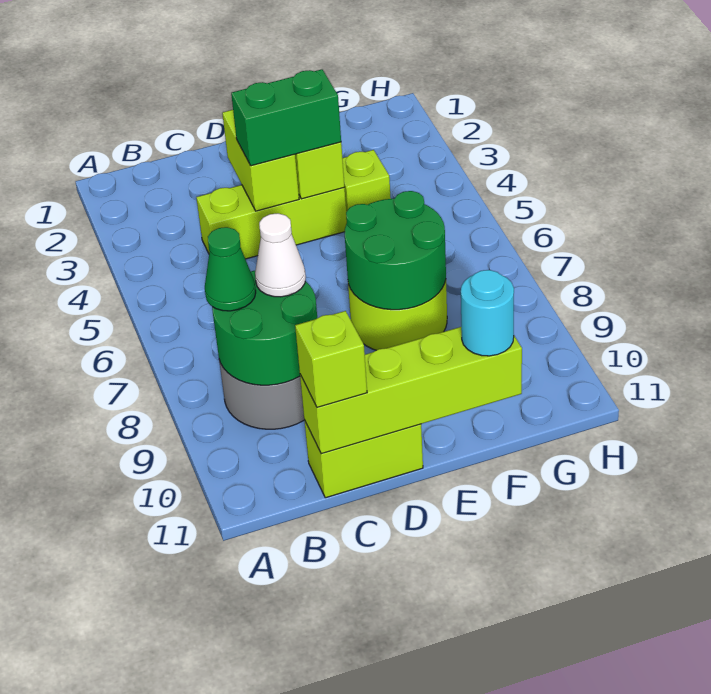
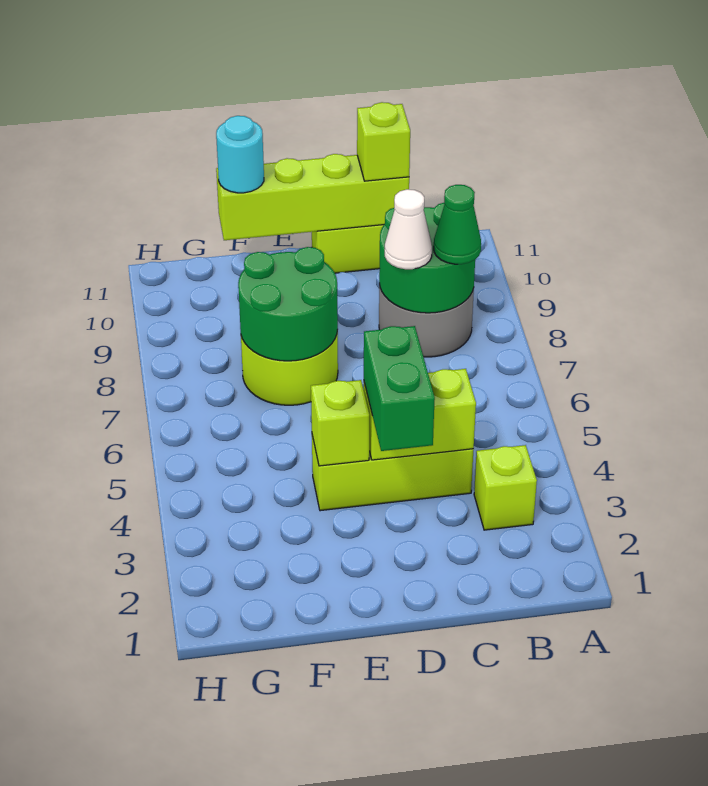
lime 1x2 brick [222,110,299,211] -> lime 1x2 brick turned to [364,369,476,460]
green 1x2 brick [231,69,341,166] -> green 1x2 brick turned to [364,326,435,451]
lime 1x1 brick [342,150,391,212] -> lime 1x1 brick moved to [474,445,537,530]

